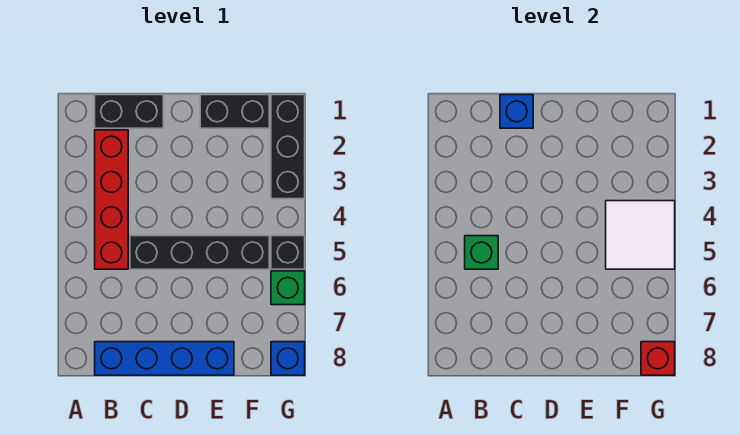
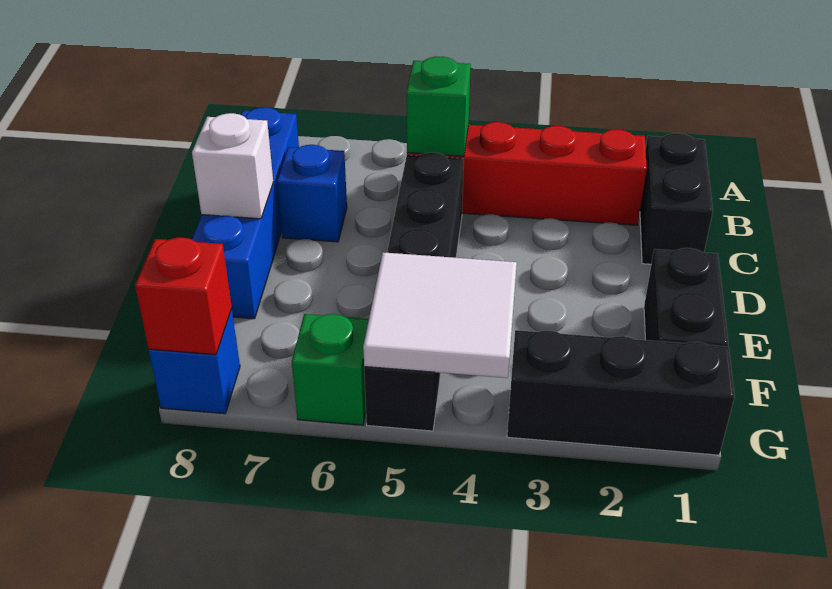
blue 1x1 brick [500,95,533,128] -> blue 1x1 brick moved to [277,145,347,242]
none -> white 1x1 brick [192,113,273,219]

